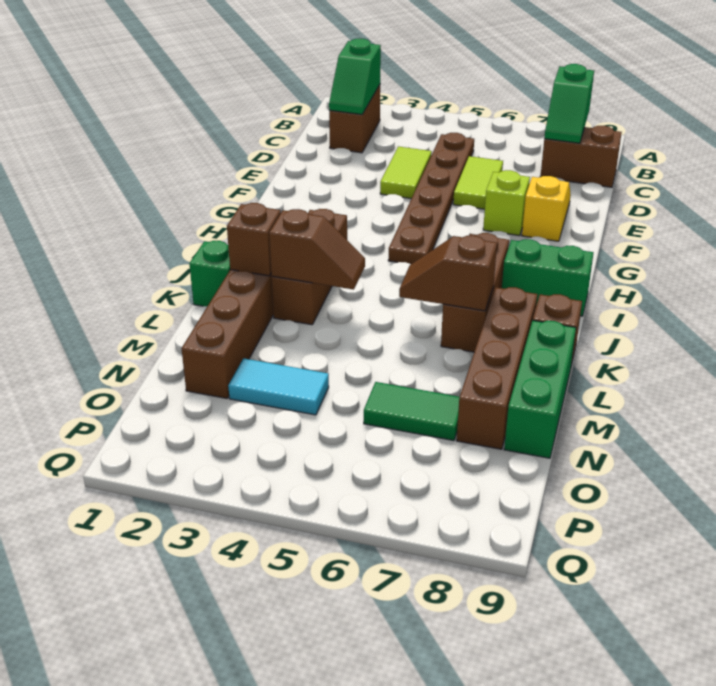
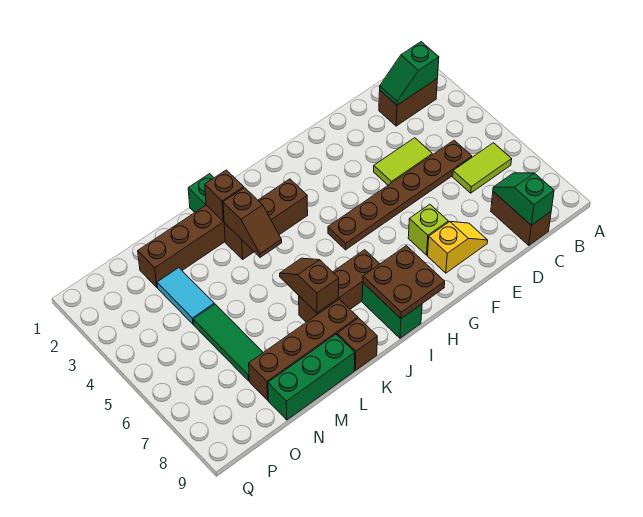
green 1x2 slope [544,64,594,143] -> green 1x2 slope turned to [493,173,554,225]
lime 1x2 tile [453,156,503,209] -> lime 1x2 tile moved to [453,143,512,193]
none -> brown 2x2 plate [363,246,445,319]
green 1x2 tile [364,382,460,440] -> green 1x3 tile [193,304,263,381]

